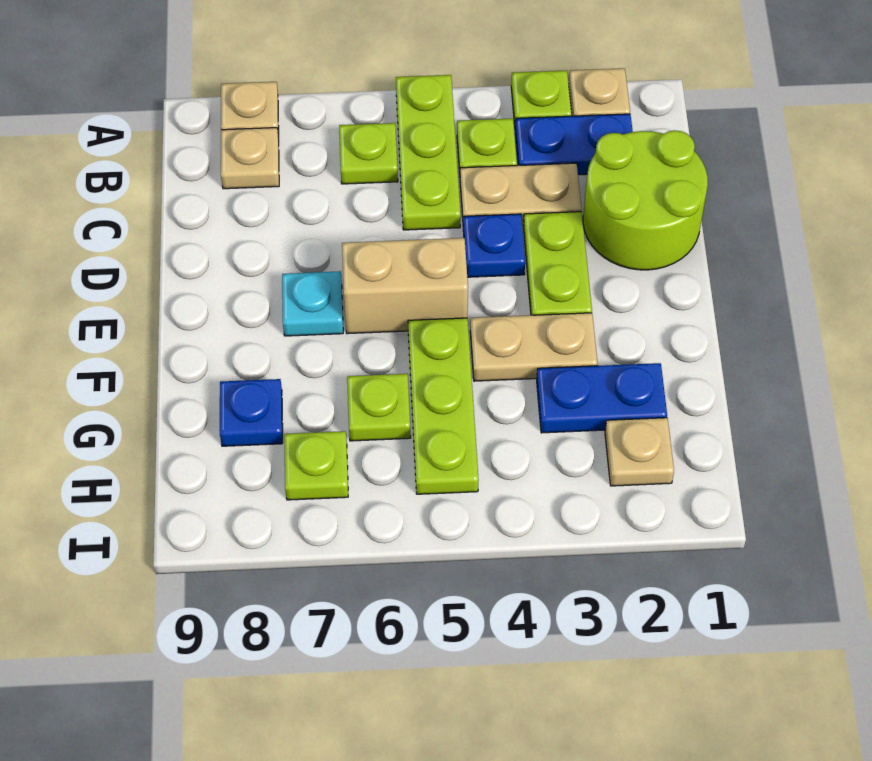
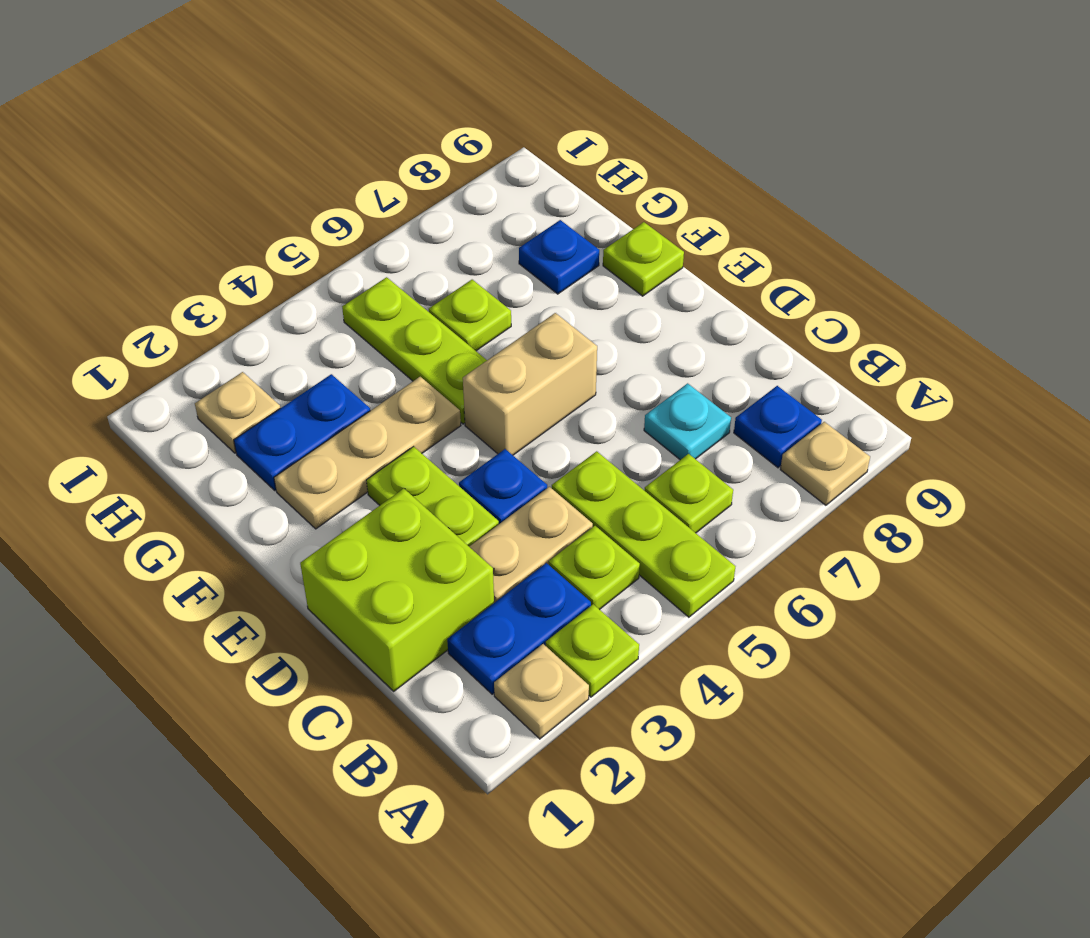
tan 1x1 plate [221,128,279,189] -> blue 1x1 plate [734,386,822,468]
lime 2x2 round brick [583,130,708,270] -> lime 2x2 brick [300,489,494,691]
cyan 1x1 plate [282,271,343,336] -> cyan 1x1 plate moved to [644,383,731,460]
tan 1x2 plate [470,313,597,381] -> tan 1x3 plate [274,377,461,529]
lime 1x1 plate [284,431,348,500] -> lime 1x1 plate moved to [603,222,684,296]

